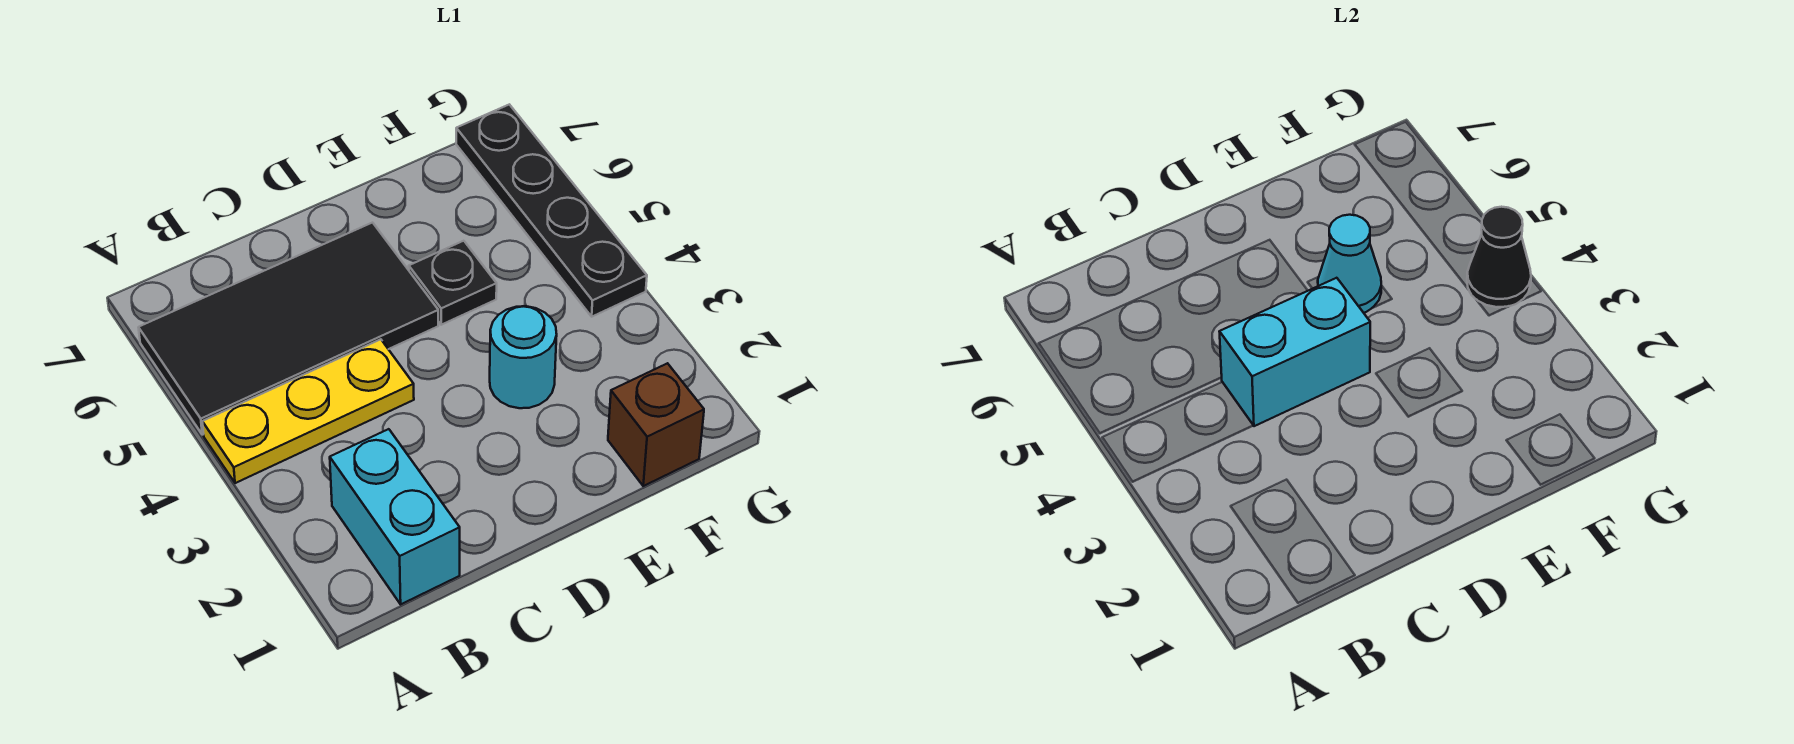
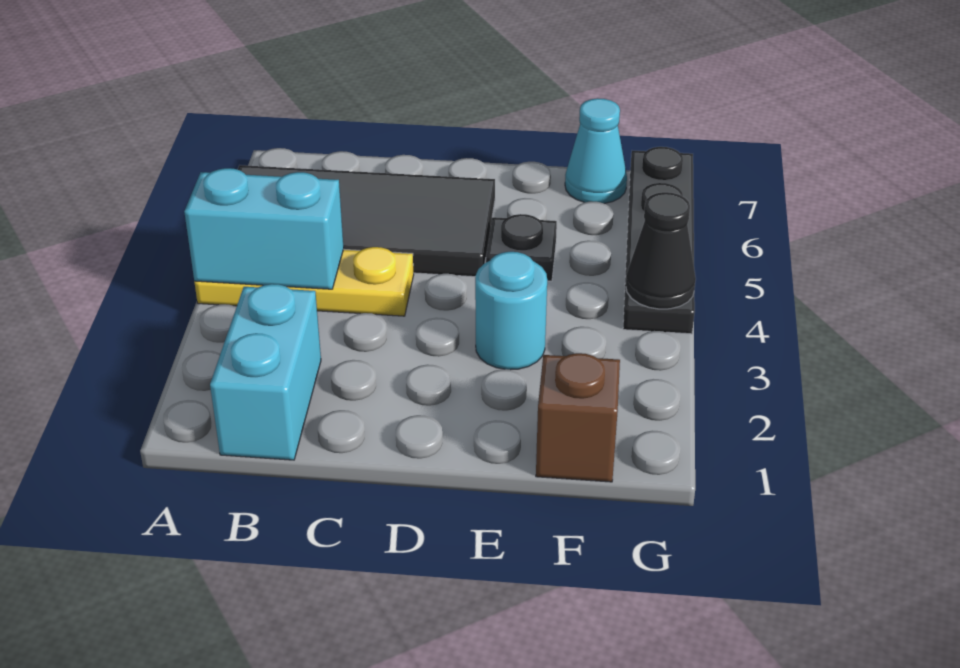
cyan 1x2 brick [1219,278,1370,426] -> cyan 1x2 brick moved to [184,168,344,289]
cyan 1x1 cone [1318,215,1381,313] -> cyan 1x1 cone moved to [565,98,627,204]

